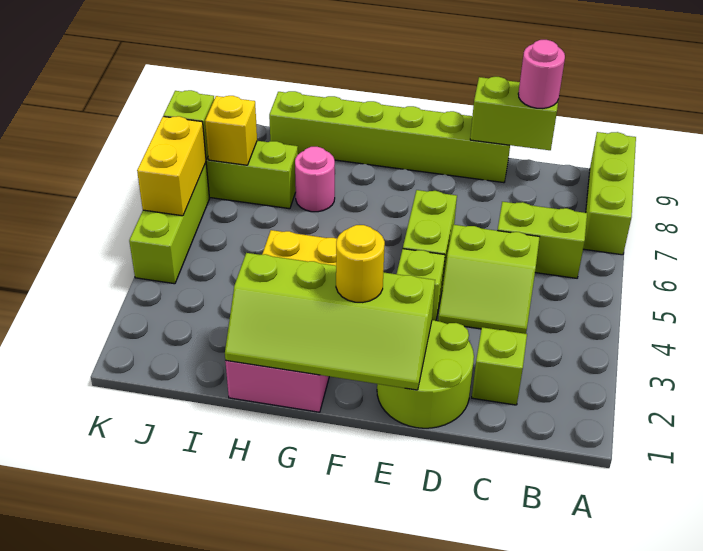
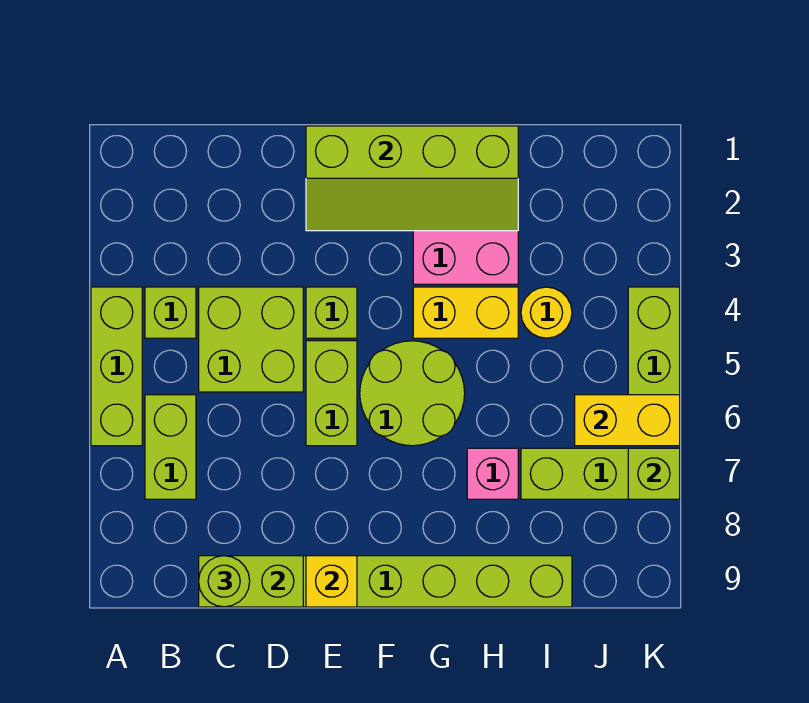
lime 1x3 brick [583,132,636,255] -> lime 1x3 brick moved to [91,287,142,446]
lime 1x2 brick [497,202,587,278] -> lime 1x2 brick turned to [145,395,196,499]
lime 1x1 brick [472,327,527,405] -> lime 1x1 brick moved to [145,287,196,338]
lime 2x2 slope [438,225,540,334] -> lime 2x2 brick [199,287,303,392]
pink 1x1 round brick [518,40,565,108] -> lime 1x1 round brick [199,556,250,607]
lime 2x2 round brick [377,320,474,428] -> lime 2x2 round brick moved to [360,341,465,446]
lime 2x4 slope [225,253,435,390] -> lime 2x4 slope turned to [306,126,518,231]
yellow 1x1 round brick [336,225,385,302] -> yellow 1x1 round brick moved to [521,287,572,338]
pink 1x1 round brick [295,147,335,212] -> pink 1x1 brick [467,448,518,499]
yellow 1x1 brick [205,96,257,165] -> yellow 1x1 brick moved to [306,556,357,607]
yellow 1x2 brick [137,116,206,216] -> yellow 1x2 brick turned to [575,395,680,446]

